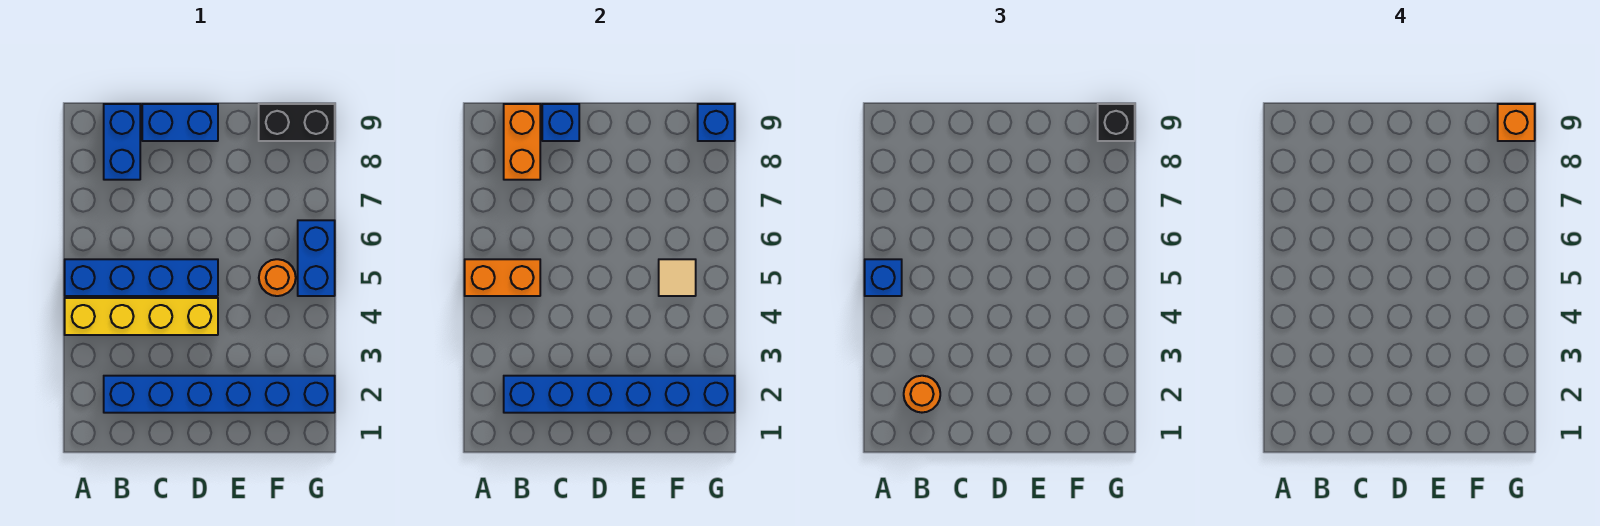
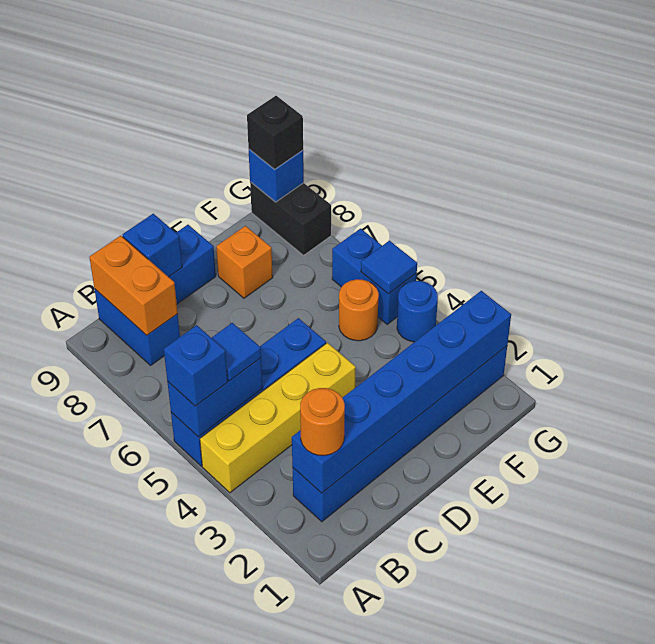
orange 1x2 brick [465,259,540,296] -> blue 1x2 brick [167,358,263,437]
none -> blue 1x1 tile [212,323,261,381]
tan 1x1 tile [659,259,696,296] -> none
black 1x2 brick [259,104,335,141] -> black 1x2 brick turned to [250,182,331,255]
none -> blue 1x1 round brick [397,281,438,342]
none -> blue 1x1 tile [361,241,417,294]
orange 1x1 brick [1498,104,1535,141] -> orange 1x1 brick moved to [216,226,273,298]

